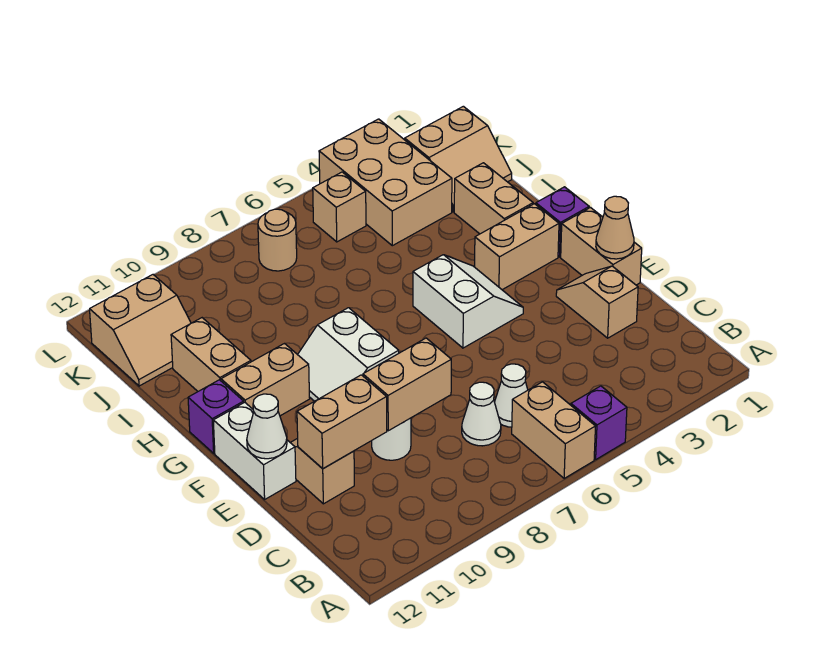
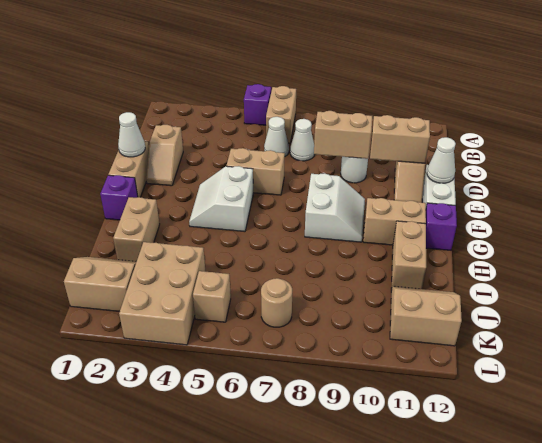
tan 1x1 cone [596,196,634,259] -> white 1x1 cone [118,112,145,157]
tan 1x2 brick [475,204,559,290] -> tan 1x2 brick moved to [227,148,285,195]

